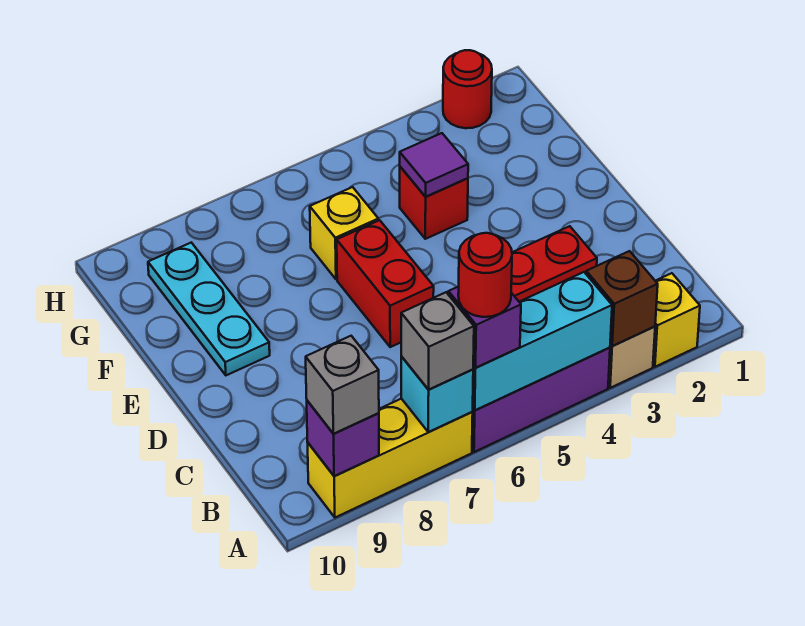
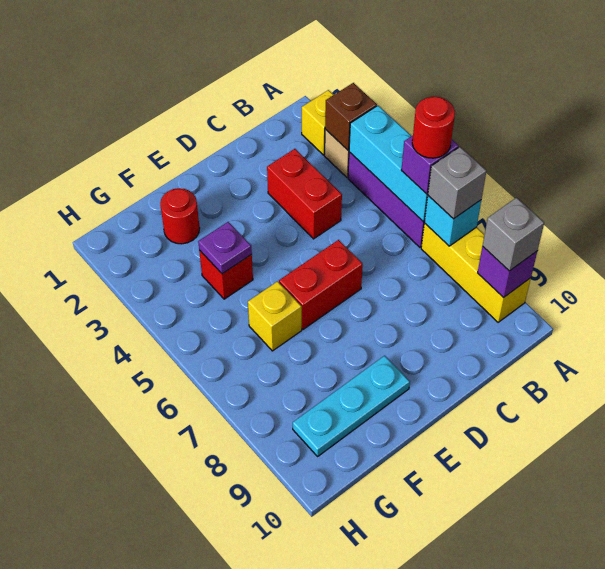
purple 1x1 tile [400,133,468,197] -> purple 1x1 plate [198,222,252,274]
red 1x1 round brick [443,50,492,128] -> red 1x1 round brick moved to [160,188,200,244]

